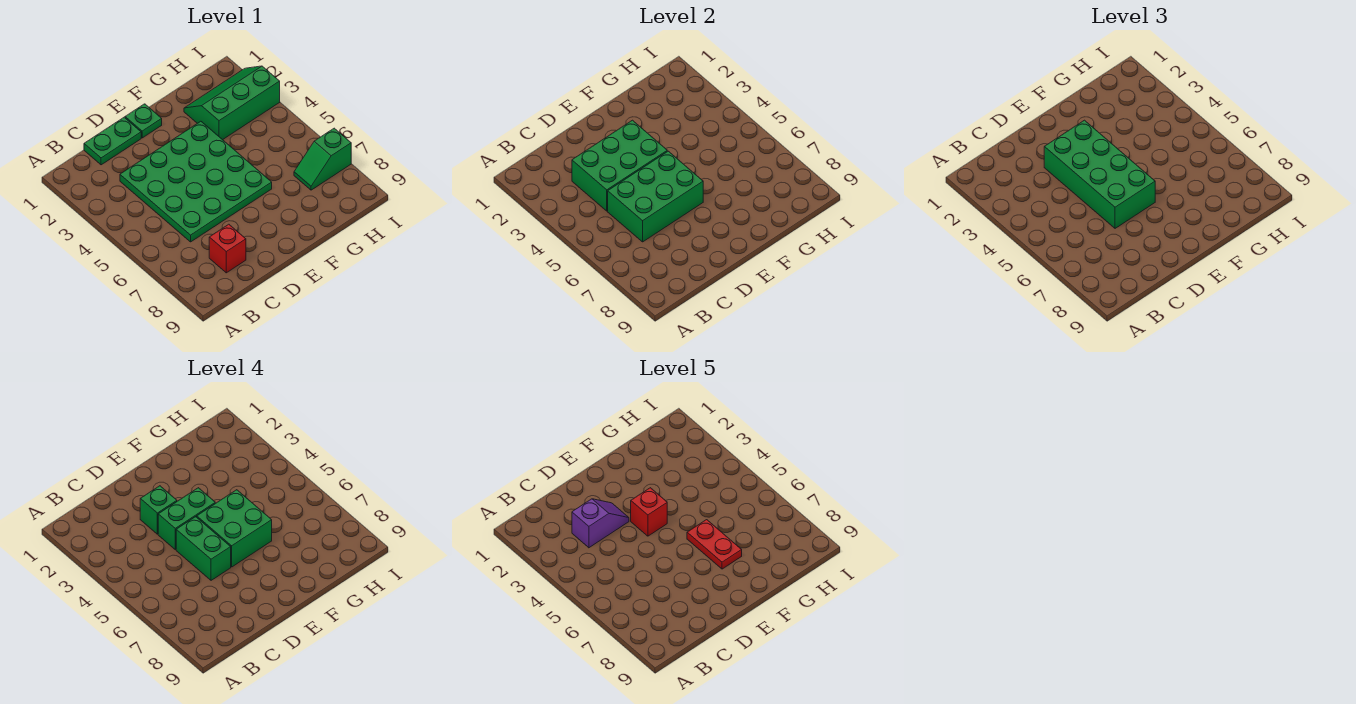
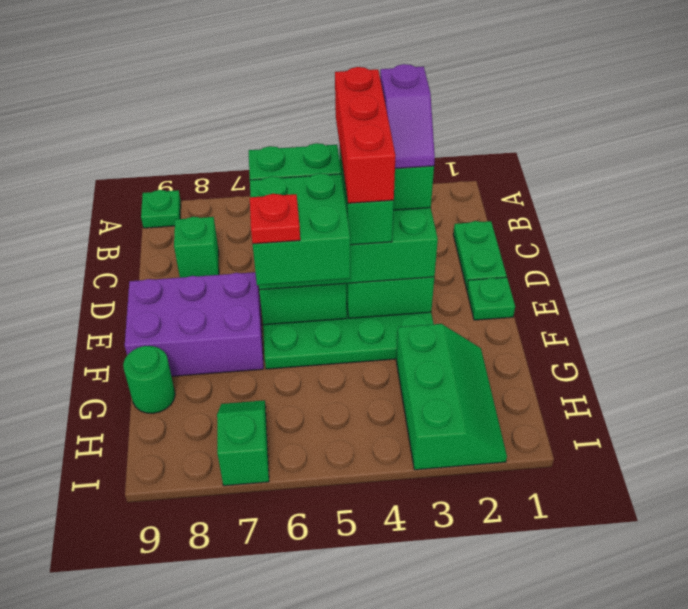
none -> green 1x1 plate [141,190,181,228]
red 1x1 brick [209,224,246,273] -> green 1x1 brick [174,217,219,278]
red 1x1 brick [631,488,667,536] -> red 1x3 brick [335,67,396,203]
none -> purple 2x3 brick [125,272,264,376]
red 1x2 plate [687,520,742,569] -> red 1x1 plate [250,194,300,244]
none -> green 1x1 round brick [123,346,175,413]

